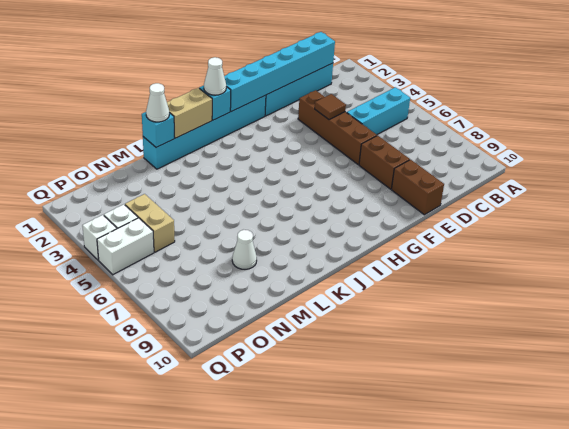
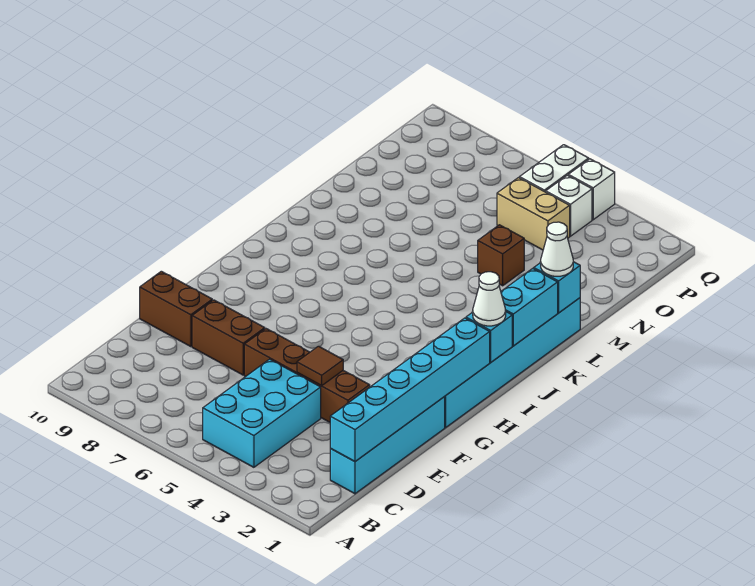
cyan 1x3 brick [347,87,410,135] -> cyan 2x3 brick [203,359,321,467]
tan 1x2 brick [167,88,212,138] -> cyan 1x2 brick [501,268,558,346]
none -> brown 1x1 brick [478,225,524,286]
white 1x1 cone [232,230,257,269] -> none

